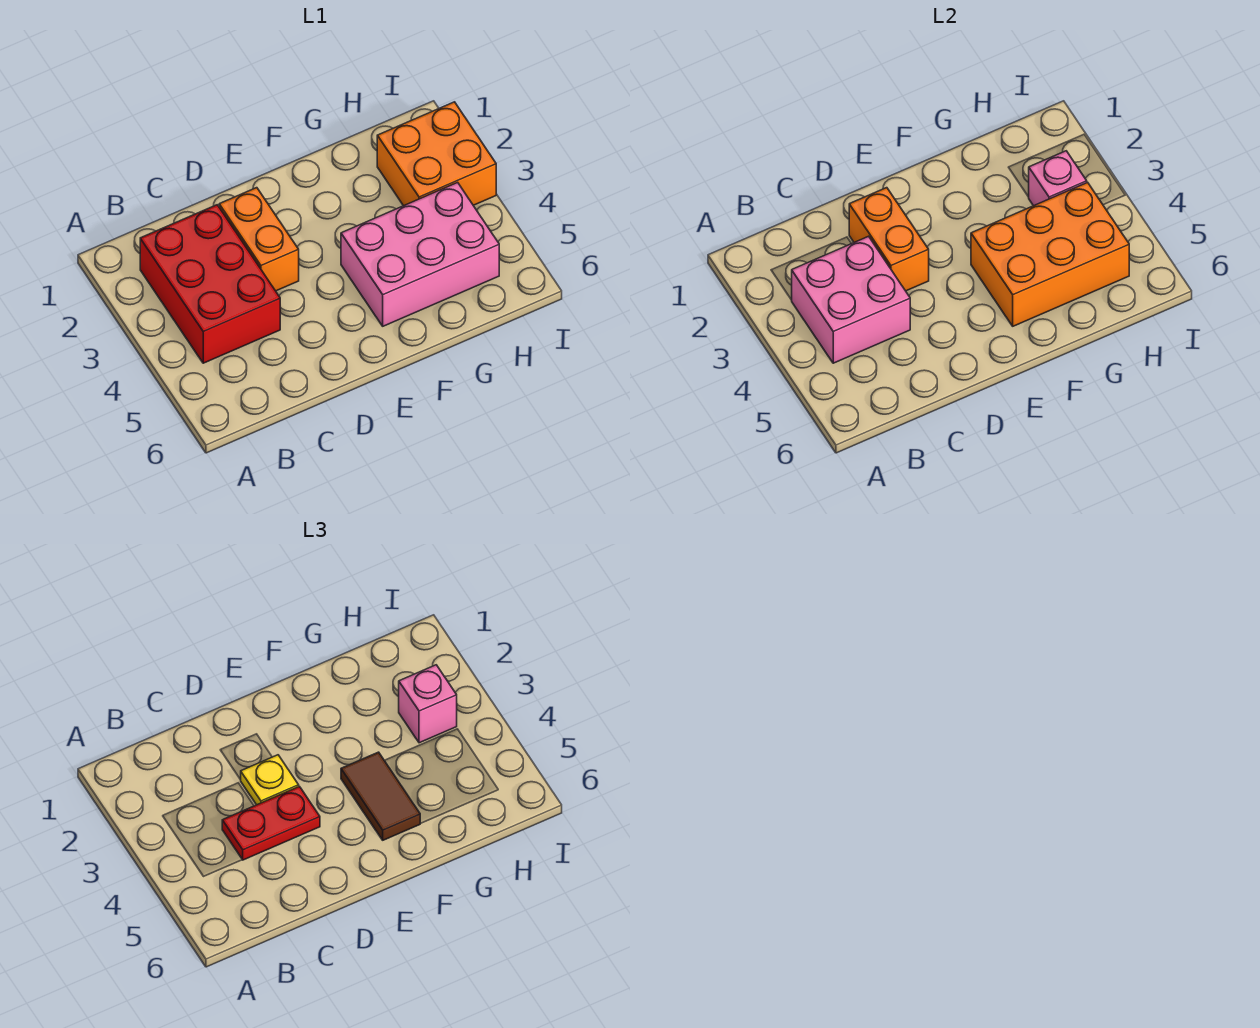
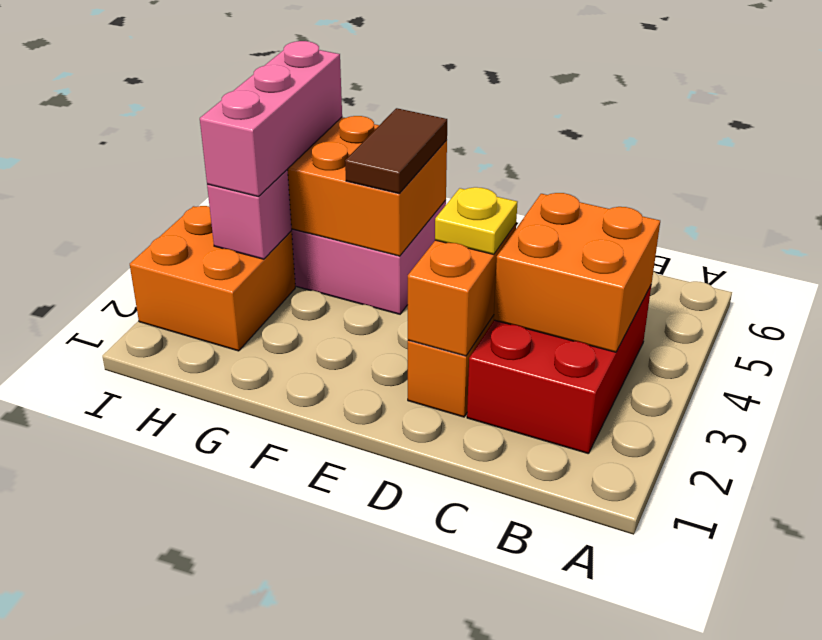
pink 2x2 brick [792,236,910,363] -> orange 2x2 brick [494,193,660,352]
red 1x2 plate [222,786,320,860] -> none
pink 1x1 brick [399,665,457,743] -> pink 1x3 brick [200,41,342,196]

